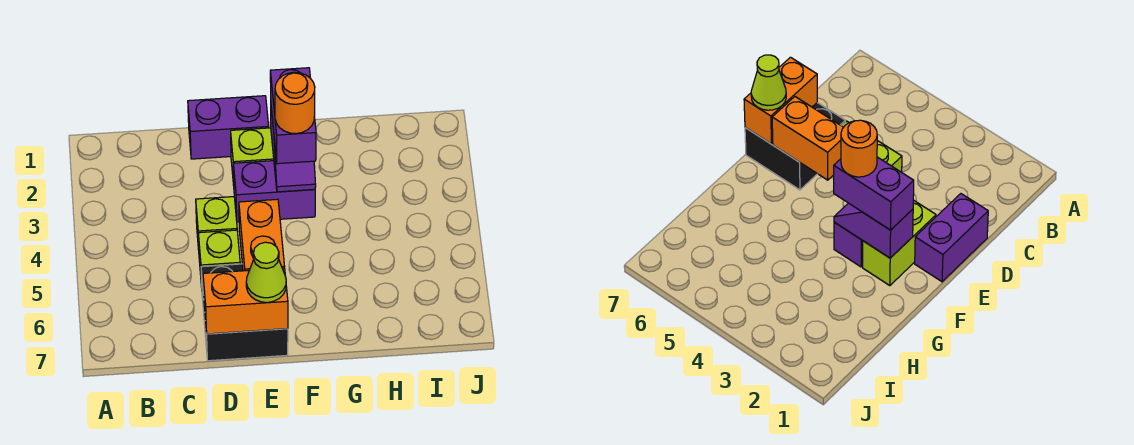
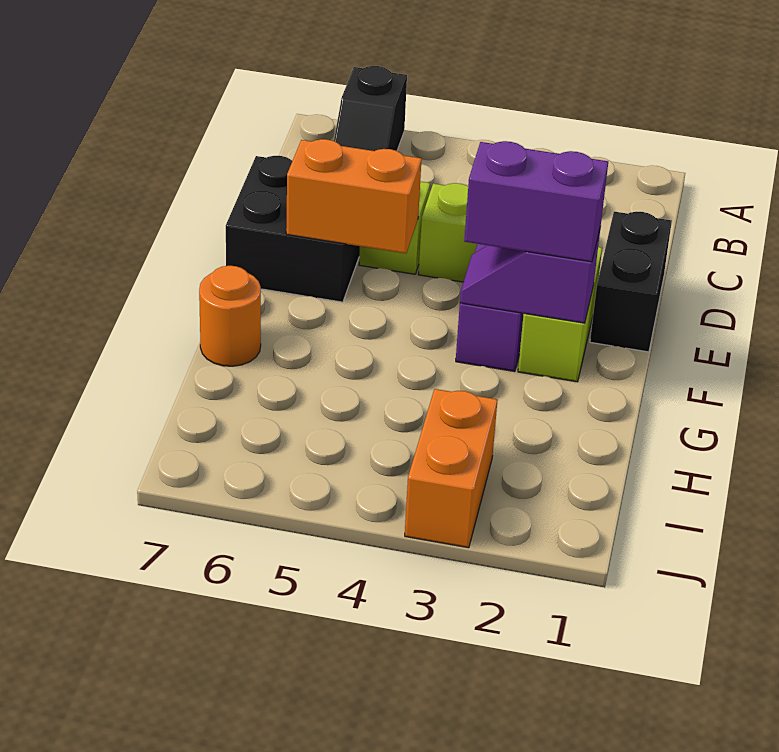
none -> black 1x2 slope [334,66,407,151]
purple 1x2 brick [188,96,269,159] -> black 1x2 brick [590,212,672,352]
orange 1x2 brick [203,268,288,334] -> orange 1x2 brick moved to [405,389,497,548]
lime 1x1 cone [246,242,286,302] -> none
orange 1x1 round brick [275,72,315,134] -> orange 1x1 round brick moved to [199,266,261,366]

